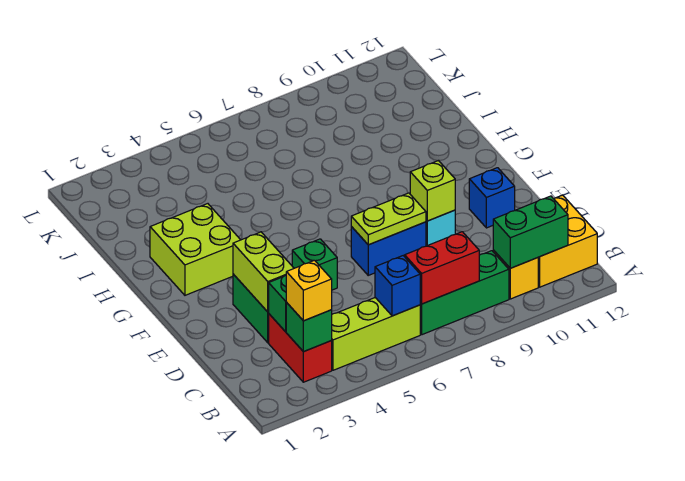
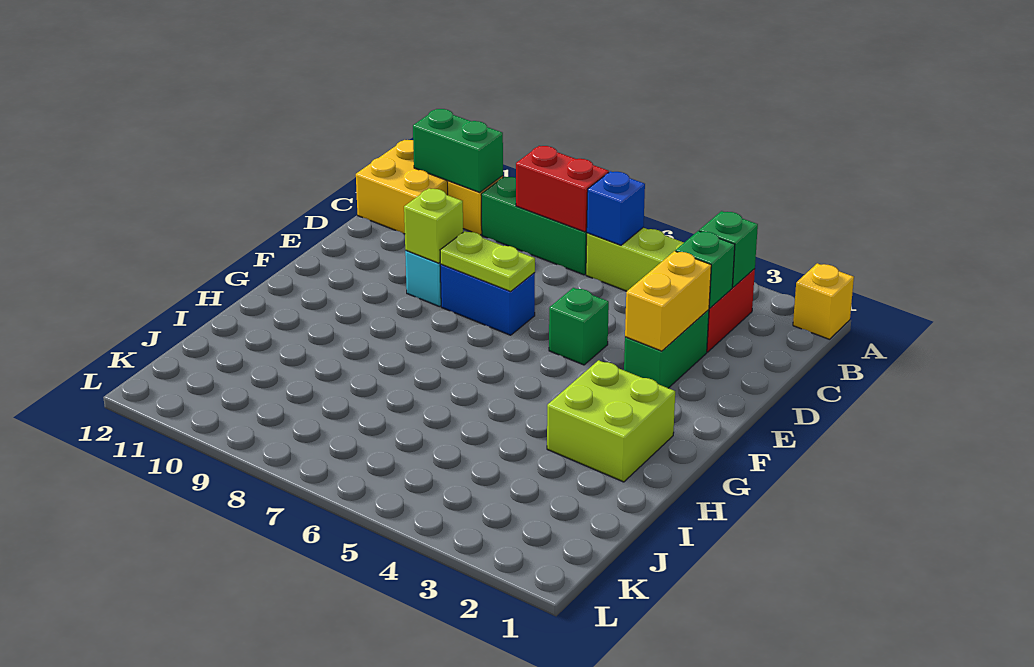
yellow 1x1 brick [286,260,332,321] -> yellow 1x1 brick moved to [793,263,854,339]
lime 1x2 brick [233,232,294,312] -> yellow 1x2 brick [625,251,711,351]
blue 1x1 brick [469,168,515,228] -> none

